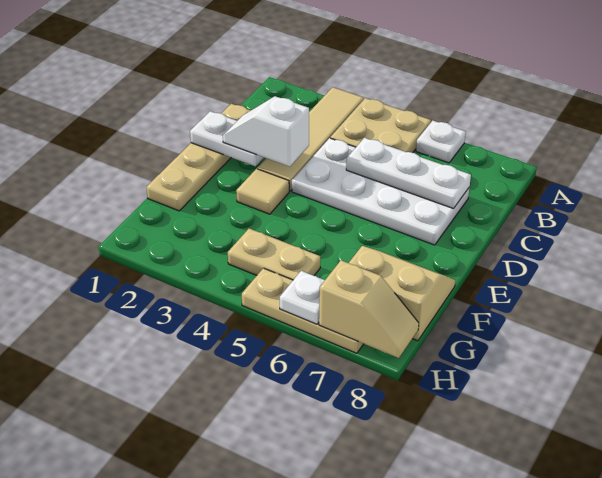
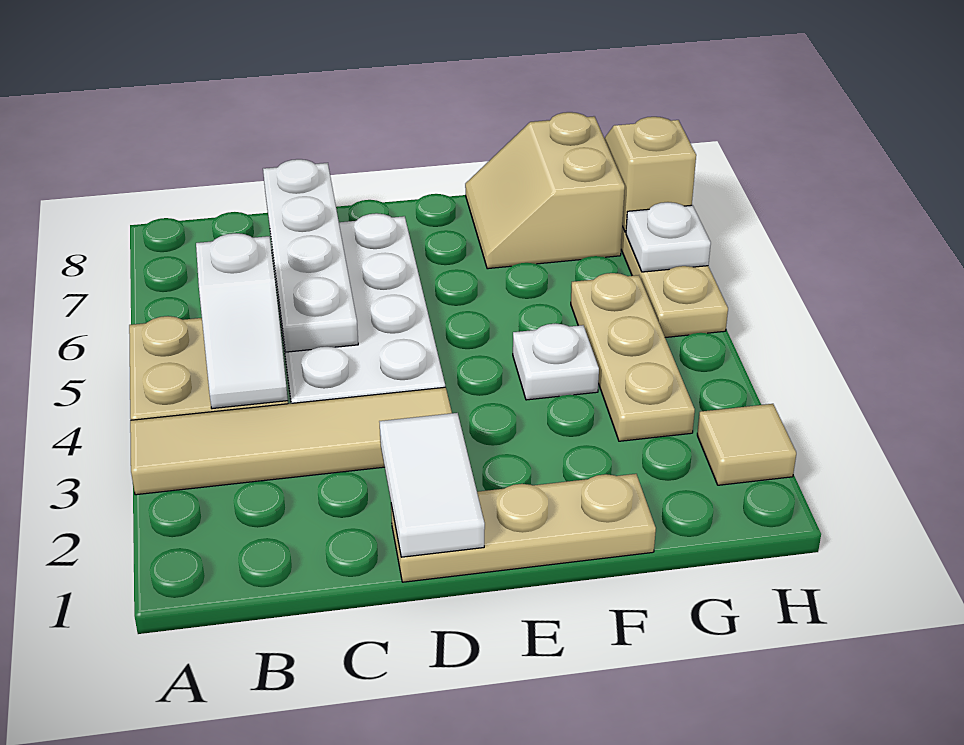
white 1x1 plate [416,121,466,163] -> white 1x1 plate moved to [513,323,599,400]
tan 1x4 plate [146,104,251,211] -> tan 1x3 plate [391,474,656,582]
white 1x3 plate [346,138,471,209] -> white 1x4 plate [263,159,358,352]
white 1x2 plate [190,111,264,166] -> white 1x2 tile [379,413,485,557]
white 1x2 slope [223,96,309,167] -> white 1x2 slope moved to [196,233,288,409]
tan 1x1 tile [236,169,289,214] -> tan 1x1 tile moved to [697,404,796,485]
tan 1x2 plate [228,229,320,280] -> tan 1x3 plate [571,273,695,441]

